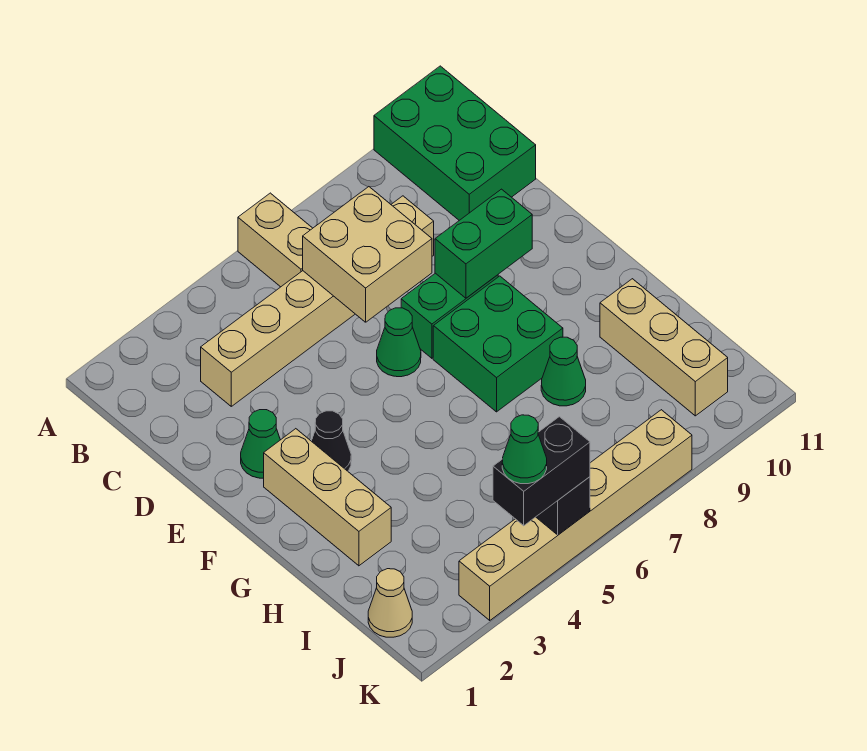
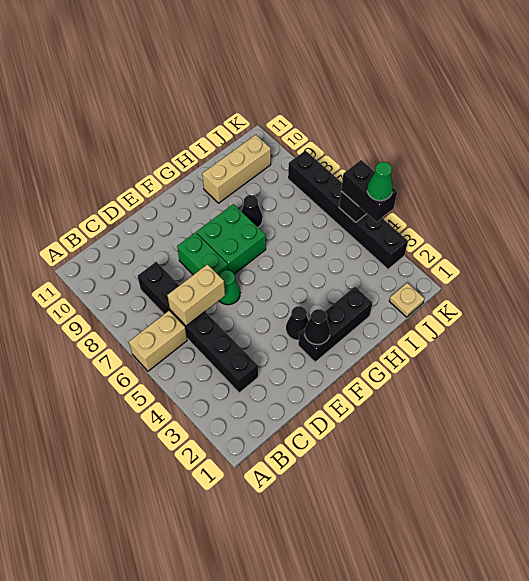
green 2x3 brick [374,66,536,220] -> none
tan 1x6 brick [201,196,434,406] -> black 1x6 brick [138,262,258,393]
tan 2x2 brick [303,187,432,322] -> tan 1x2 brick [167,264,225,326]
green 1x1 cone [241,410,280,478] -> none
green 1x2 brick [435,189,532,298] -> none
tan 1x3 brick [264,429,391,566] -> black 1x3 brick [298,287,373,362]
none -> black 1x1 cone [305,309,330,345]
green 1x1 cone [541,337,586,406] -> black 1x1 cone [241,195,263,227]
tan 1x1 cone [368,569,412,637] -> tan 1x1 plate [389,283,425,317]
tan 1x6 brick [459,410,692,620] -> black 1x6 brick [288,150,408,269]

